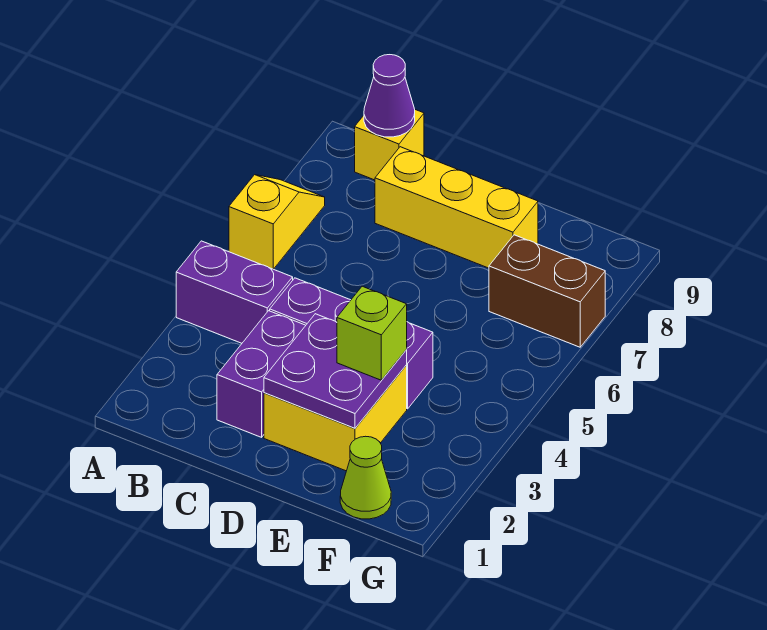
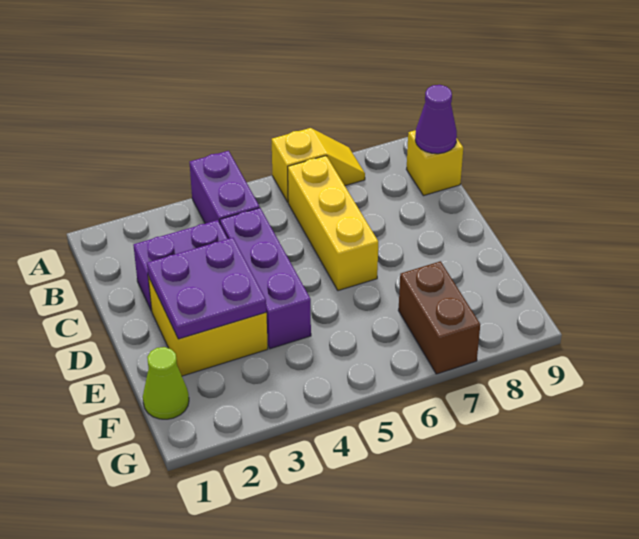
yellow 1x3 brick [375,147,538,268] -> yellow 1x3 brick moved to [288,156,378,291]
lime 1x1 brick [337,286,407,380] -> none

